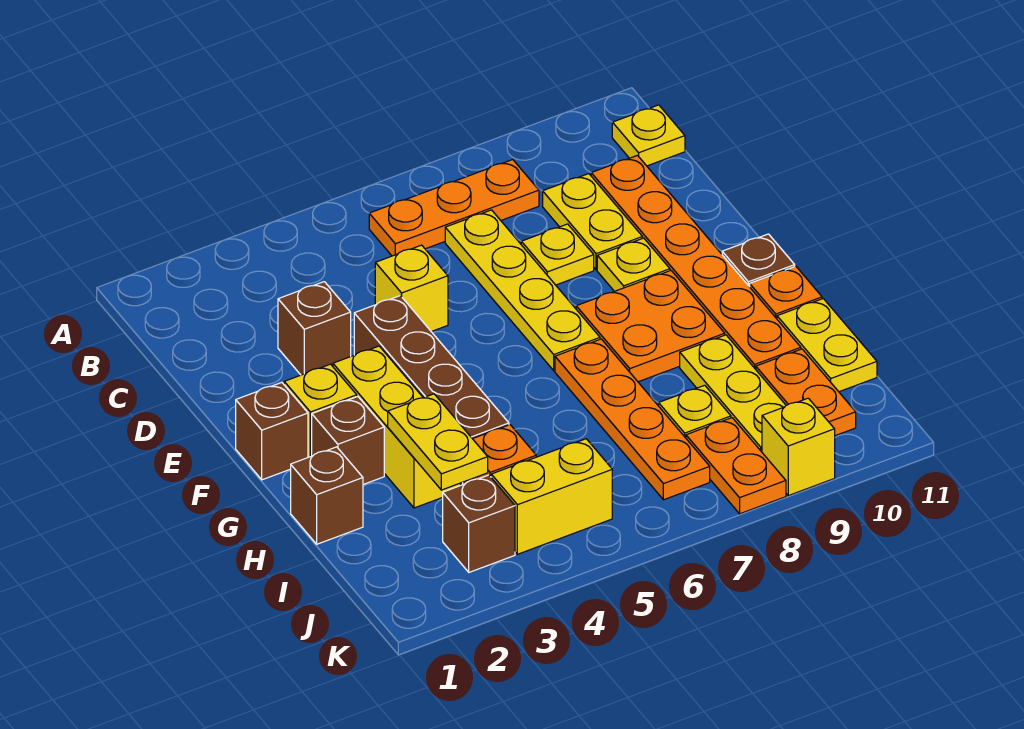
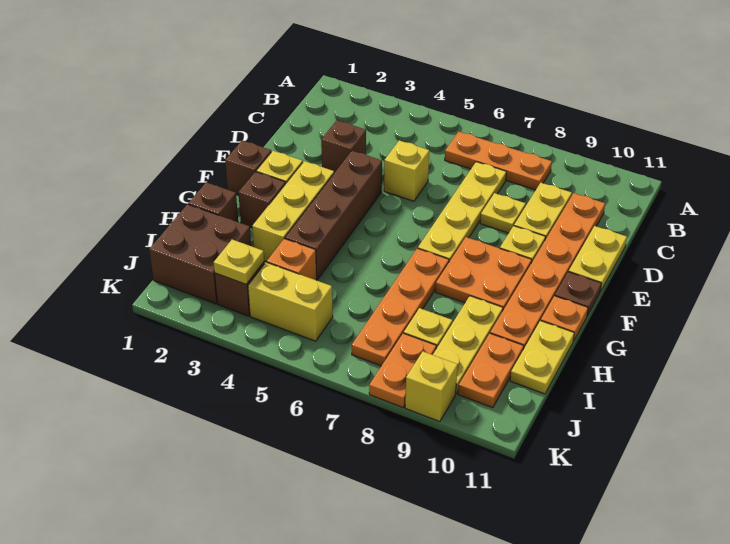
yellow 1x1 plate [612,105,685,166] -> yellow 1x1 plate moved to [214,240,264,284]
yellow 1x2 plate [388,394,488,490] -> yellow 1x2 plate moved to [569,226,627,292]
none -> brown 2x2 brick [149,204,251,304]

